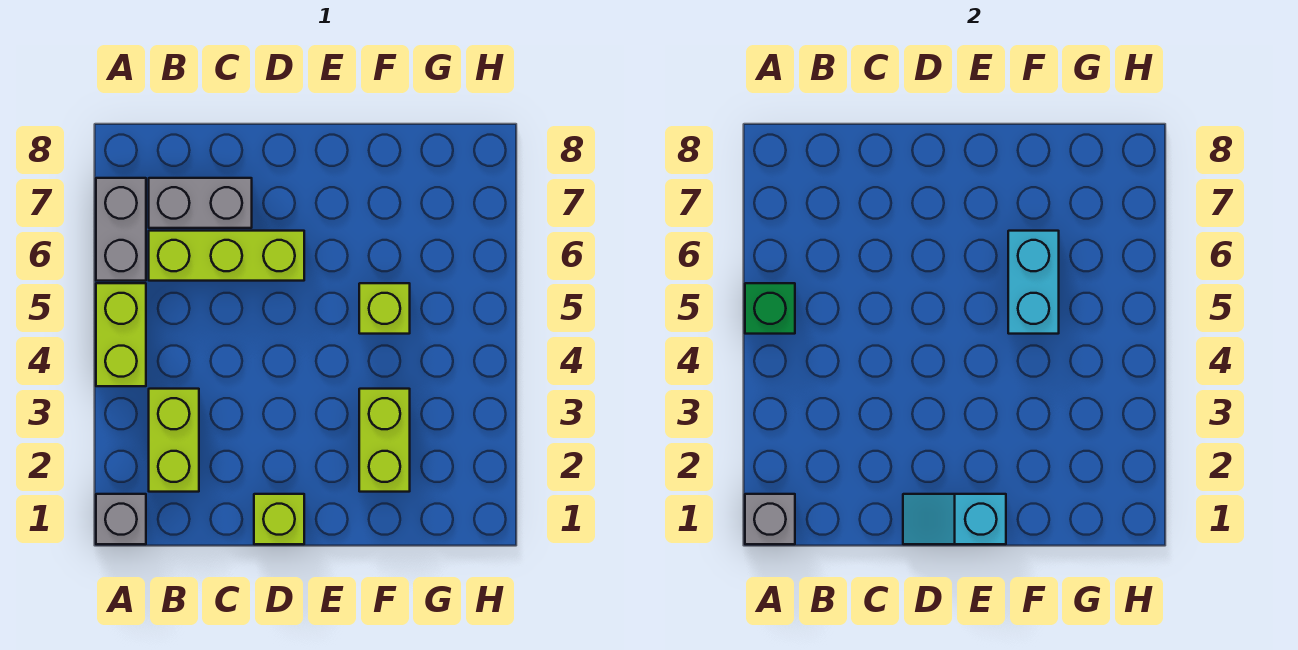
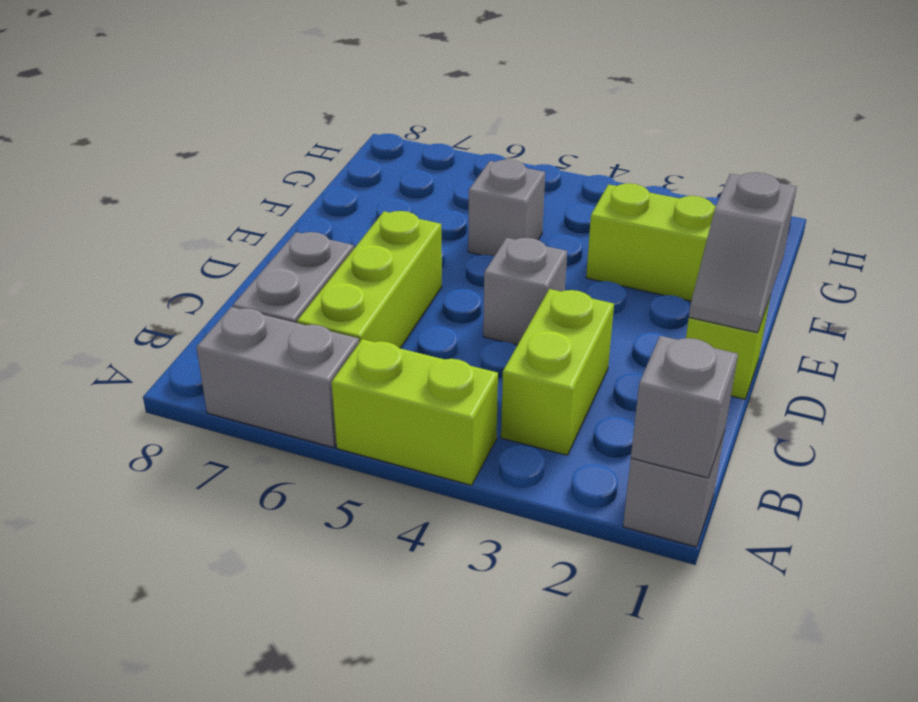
green 1x1 brick [745,283,795,334] -> none
lime 1x2 brick [149,389,199,492] -> lime 1x2 brick turned to [501,289,614,455]
cyan 1x2 slope [903,494,1006,544] -> grey 1x2 slope [689,172,797,333]
none -> grey 1x1 brick [483,238,567,345]
lime 1x1 brick [359,283,410,334] -> grey 1x1 brick [468,160,545,256]
cyan 1x2 brick [1008,231,1059,334] -> none

